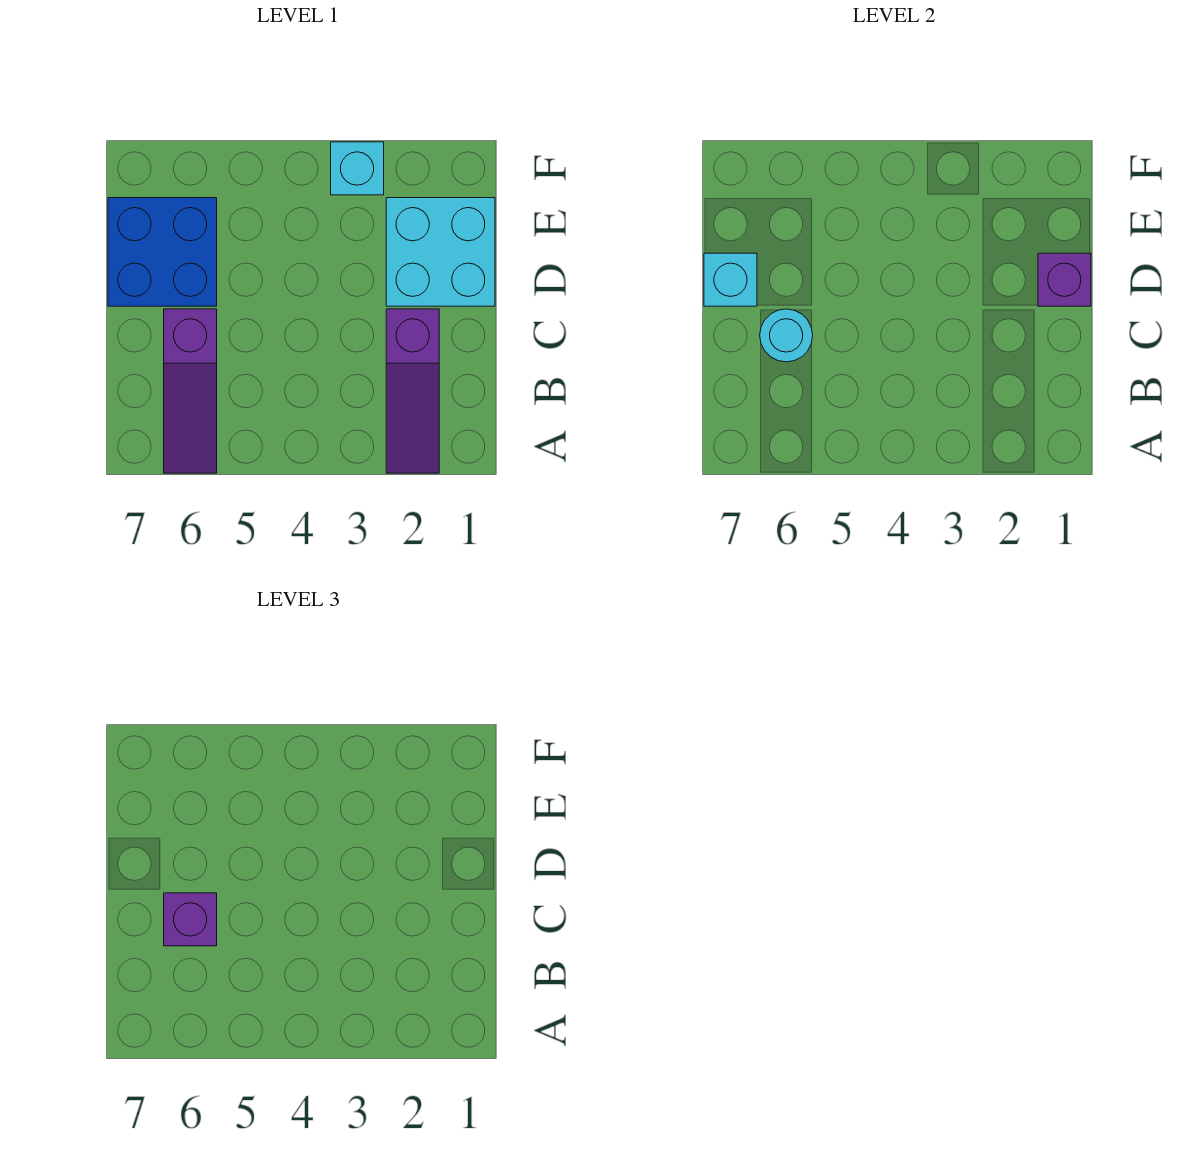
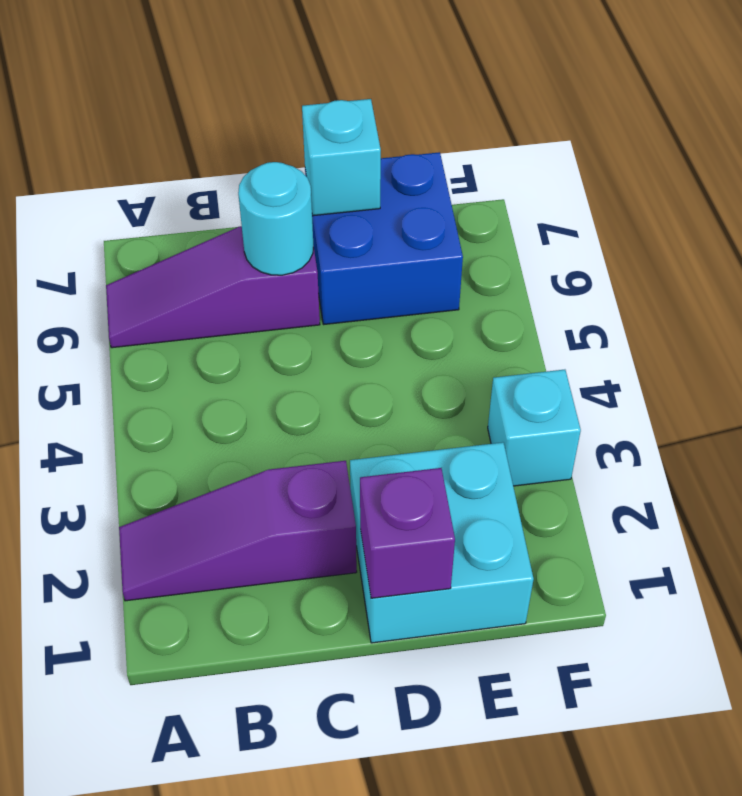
purple 1x1 brick [164,893,217,946] -> none

